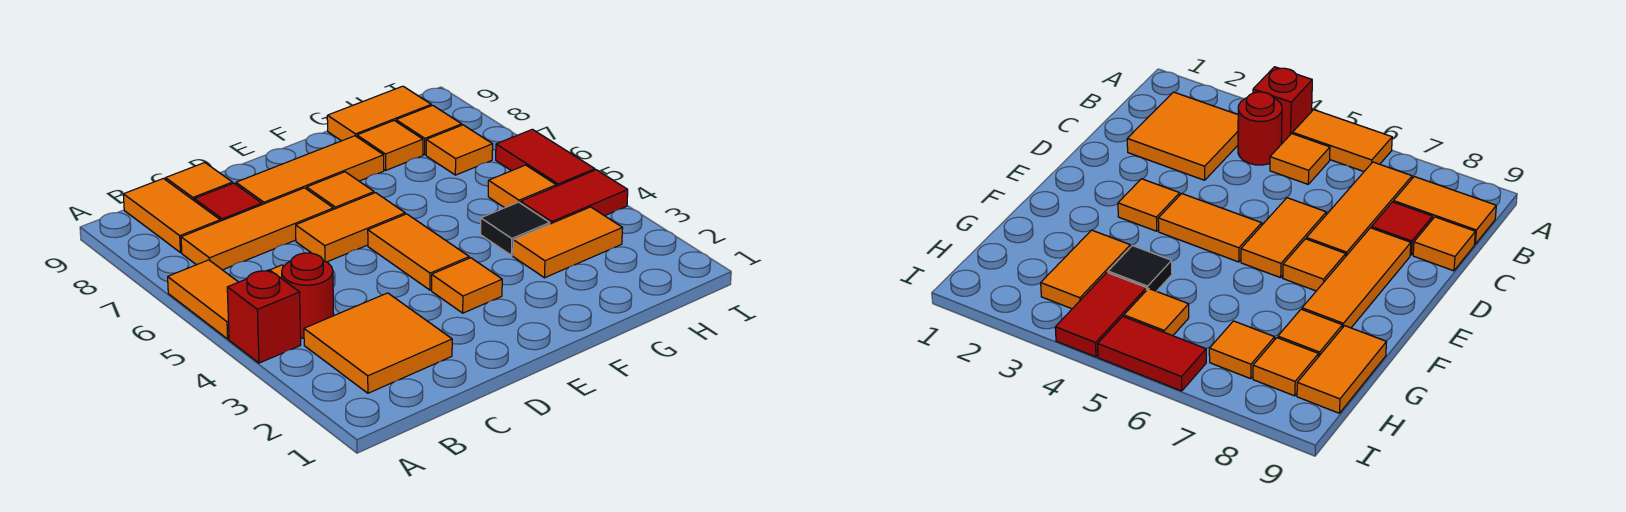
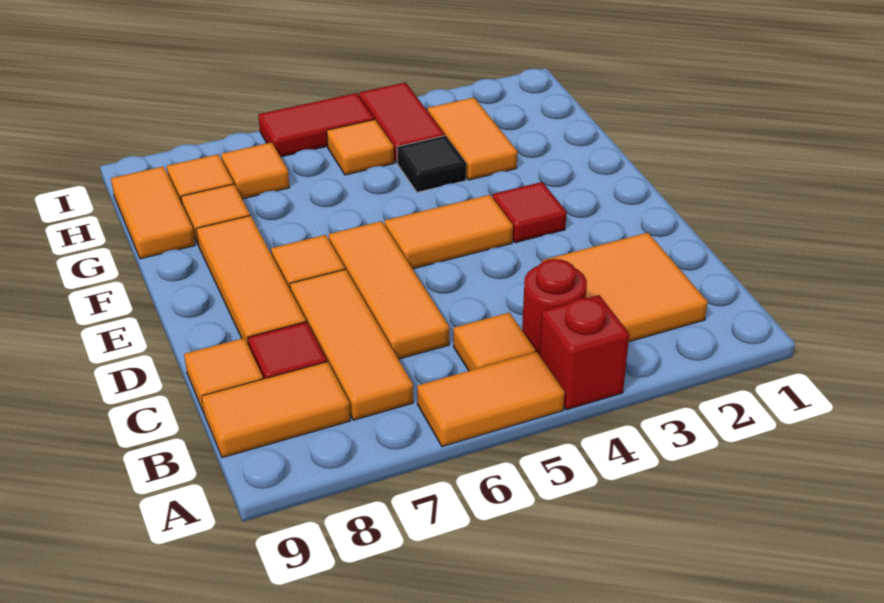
orange 1x2 tile [296,193,405,262] -> orange 1x3 tile [329,221,449,359]
orange 1x1 tile [432,258,502,313] -> red 1x1 tile [493,182,566,243]

